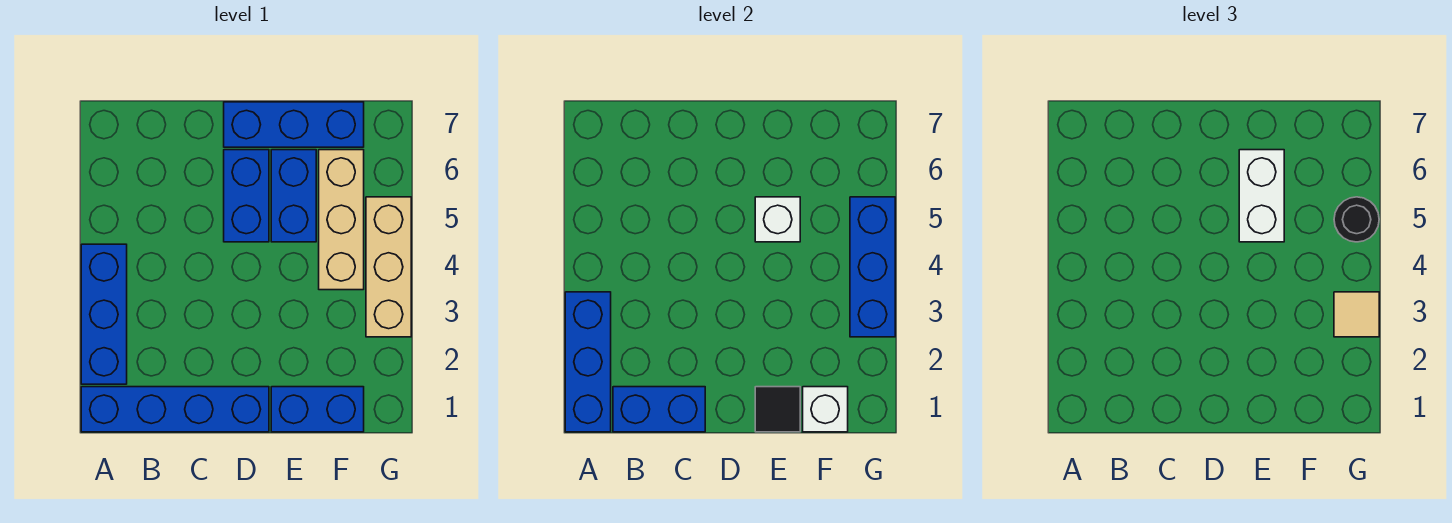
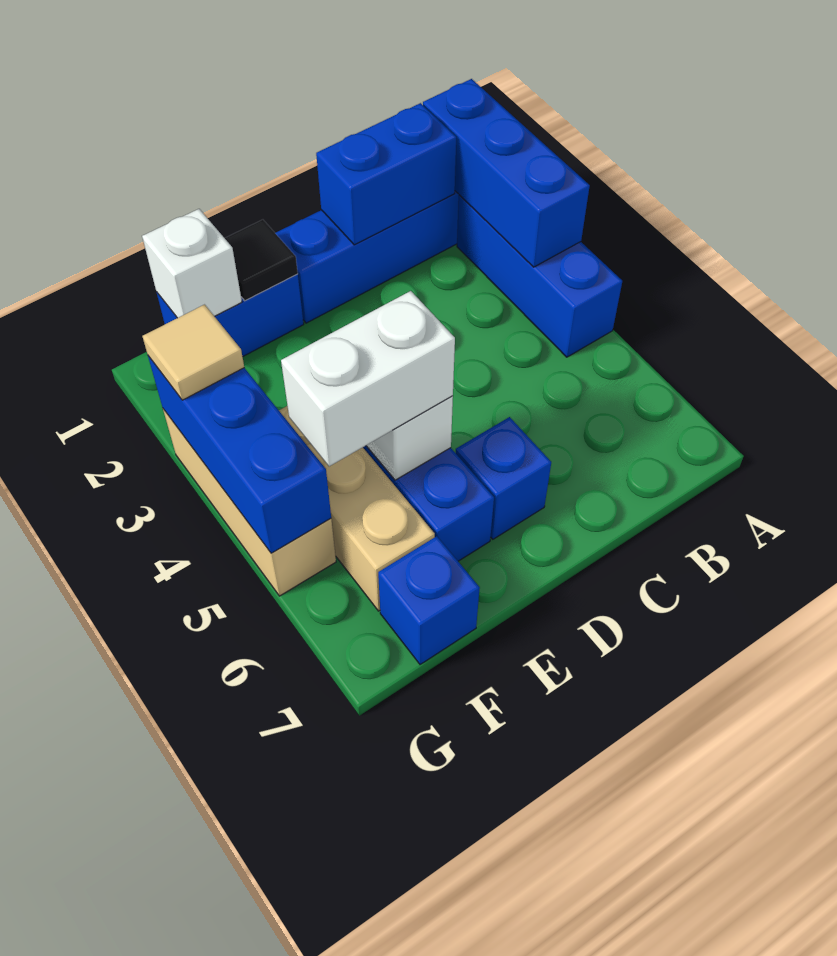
blue 1x2 brick [224,150,269,242] -> blue 1x1 brick [456,417,551,539]
blue 1x3 brick [224,102,364,147] -> blue 1x1 brick [378,536,480,665]
white 1x2 brick [1239,150,1284,242] -> white 1x2 brick turned to [281,291,455,466]
black 1x1 round brick [1334,197,1379,242] -> none

